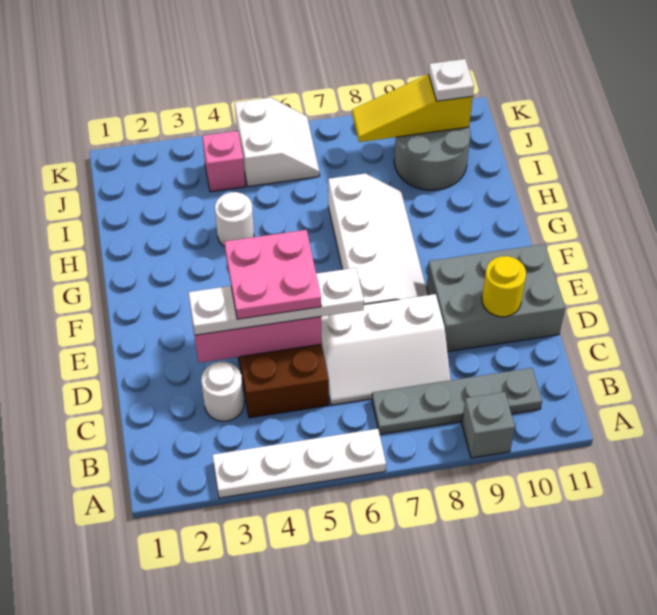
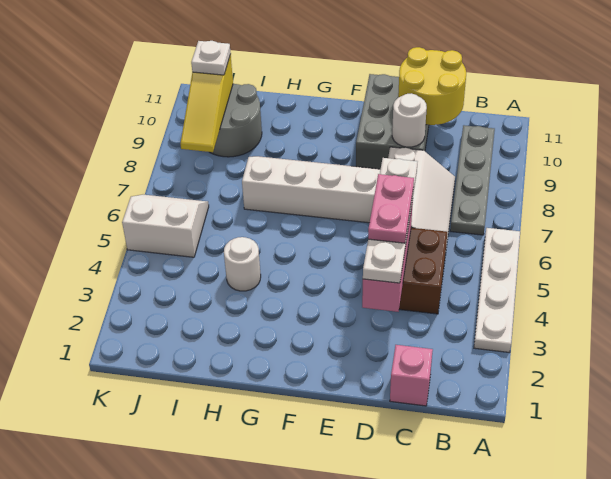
grey 1x1 brick [462,392,515,458] -> none
white 1x1 round brick [201,362,244,421] -> white 1x1 round brick moved to [392,93,427,147]
pink 2x2 plate [224,230,321,319] -> pink 1x2 plate [368,174,414,243]
yellow 1x1 round brick [482,256,526,317] -> yellow 2x2 round brick [398,47,466,125]
pink 1x1 brick [202,131,245,192] -> pink 1x1 brick moved to [390,345,433,406]

